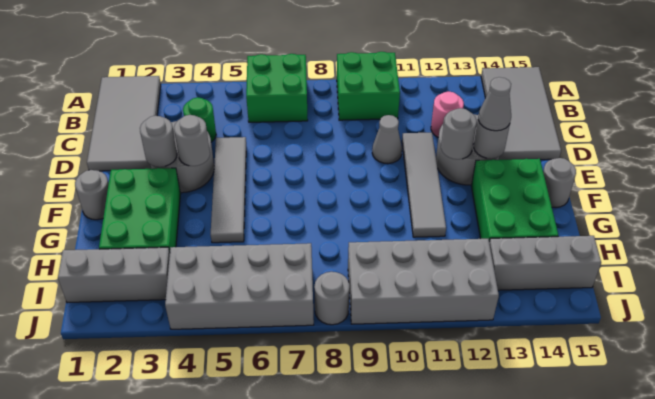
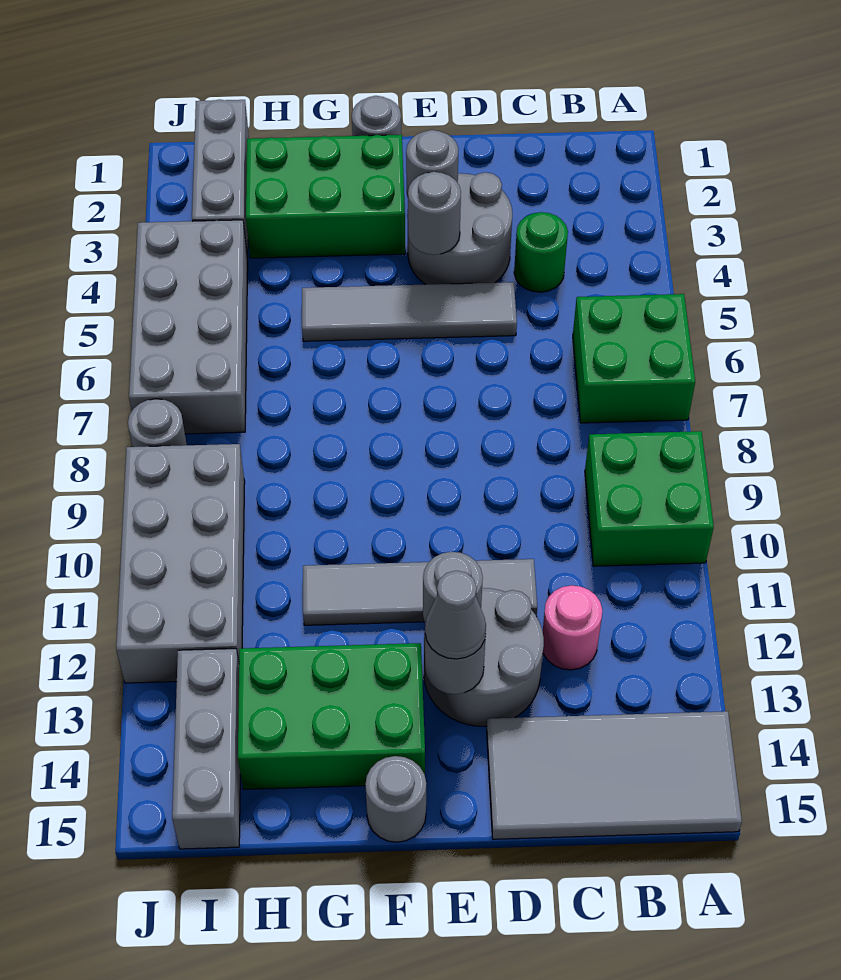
grey 2x4 tile [87,76,161,171] -> none
grey 1x1 cone [372,115,402,164] -> none

